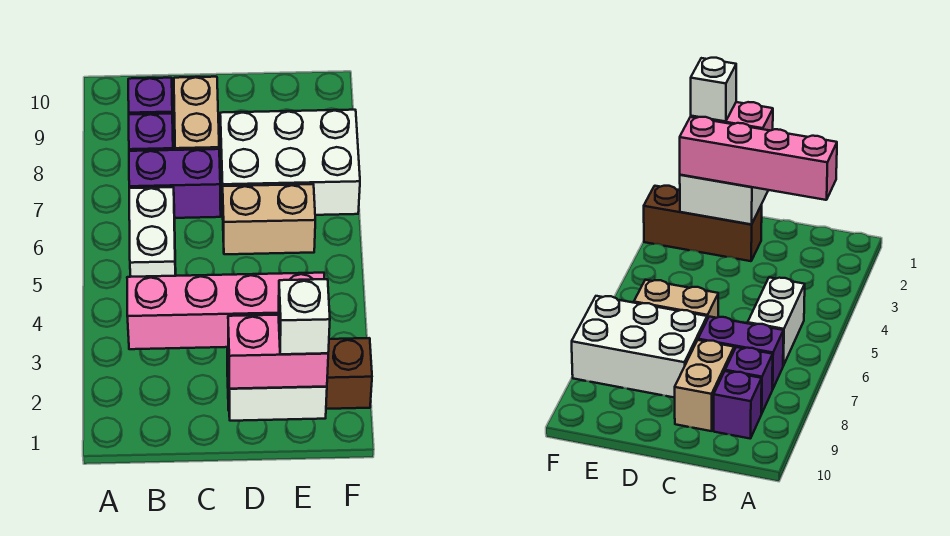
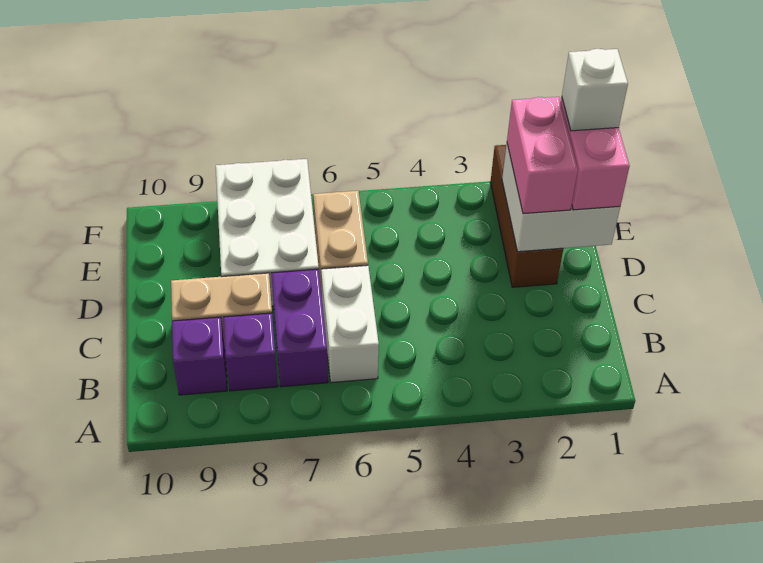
pink 1x4 brick [127,273,324,349] -> pink 1x2 brick [507,97,578,214]
white 1x2 brick [129,187,176,277] -> white 1x2 brick turned to [321,265,379,383]

